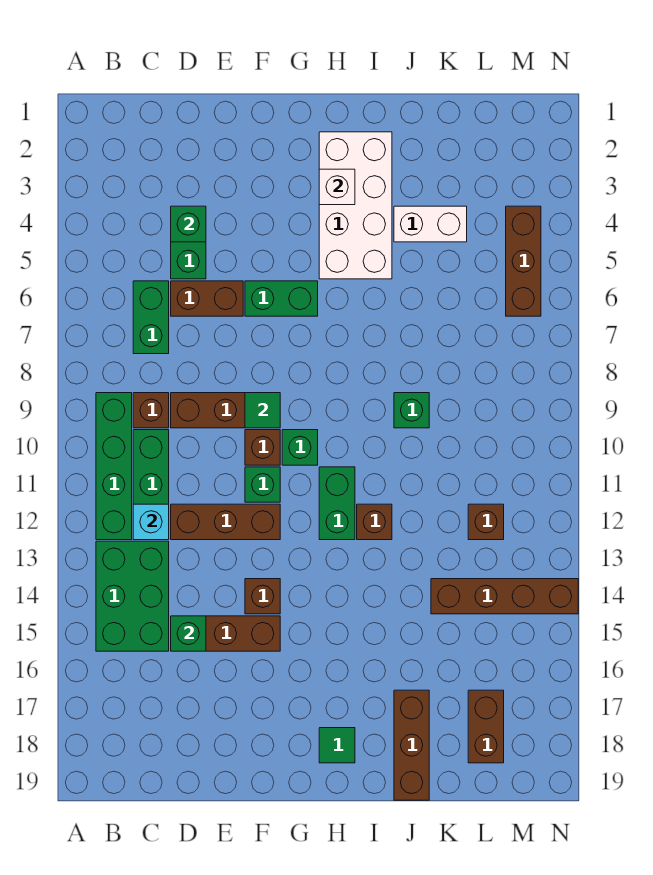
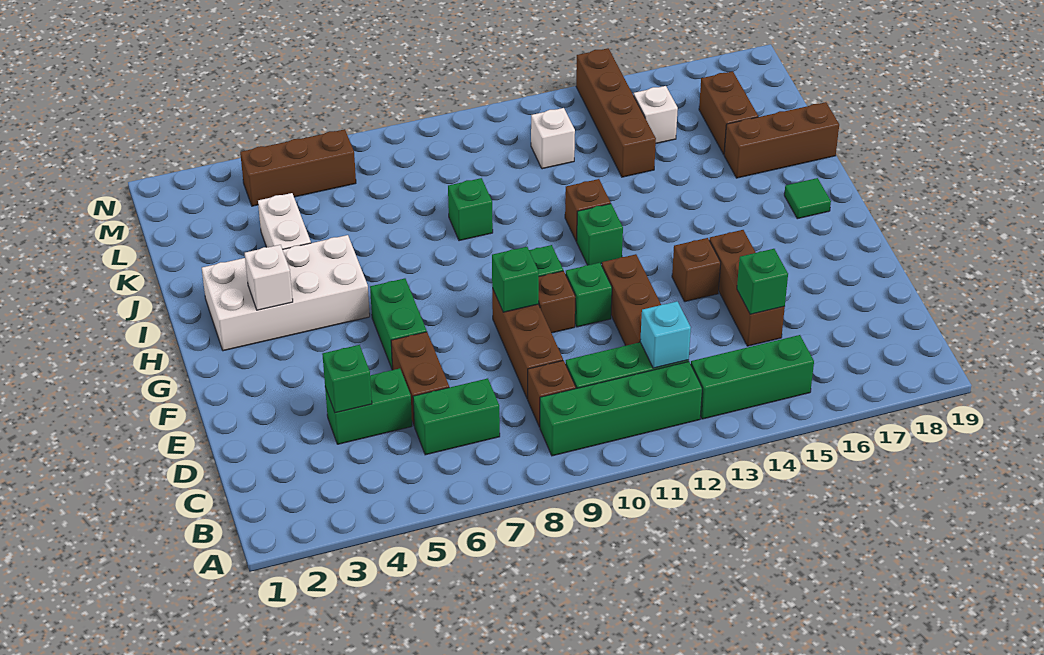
green 2x3 brick [96,541,169,651] -> green 1x3 brick [691,335,814,419]
green 1x1 tile [245,393,280,428] -> green 1x1 brick [492,247,539,312]
green 1x2 brick [319,467,355,540] -> green 1x1 brick [576,204,623,265]
brown 1x1 brick [468,504,504,540] -> white 1x1 brick [531,108,575,169]
none -> white 1x1 brick [634,86,678,143]
brown 1x2 brick [468,690,504,763] -> brown 1x2 brick turned to [699,71,758,154]

